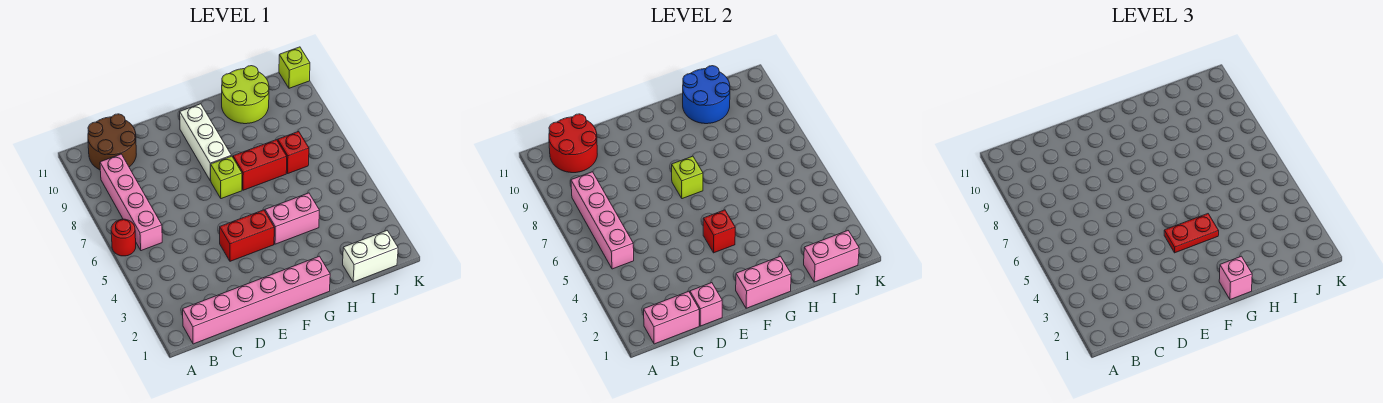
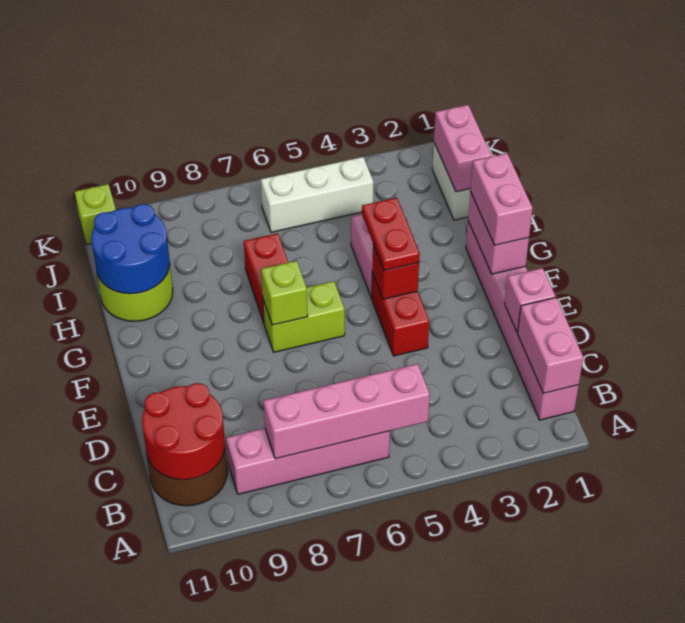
red 1x1 round brick [111,219,136,256] -> none
lime 1x1 brick [211,156,242,199] -> lime 1x2 brick [263,281,345,352]
white 1x3 brick [180,104,232,181] -> white 1x3 brick moved to [261,157,374,232]
pink 1x1 brick [1219,256,1252,300] -> pink 1x2 brick [470,153,533,245]
red 1x1 brick [278,131,309,174] -> none

